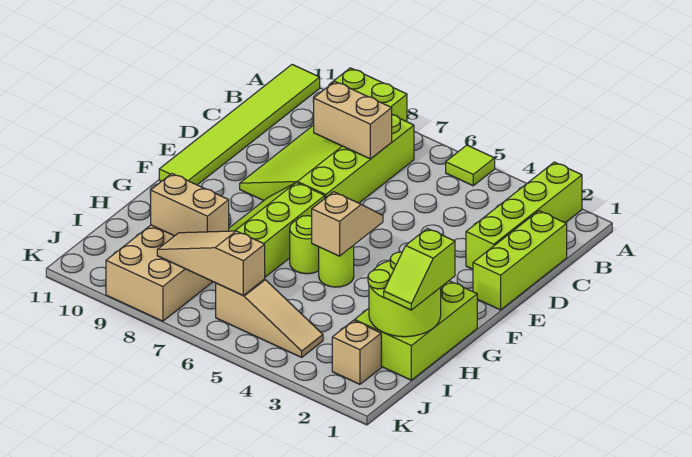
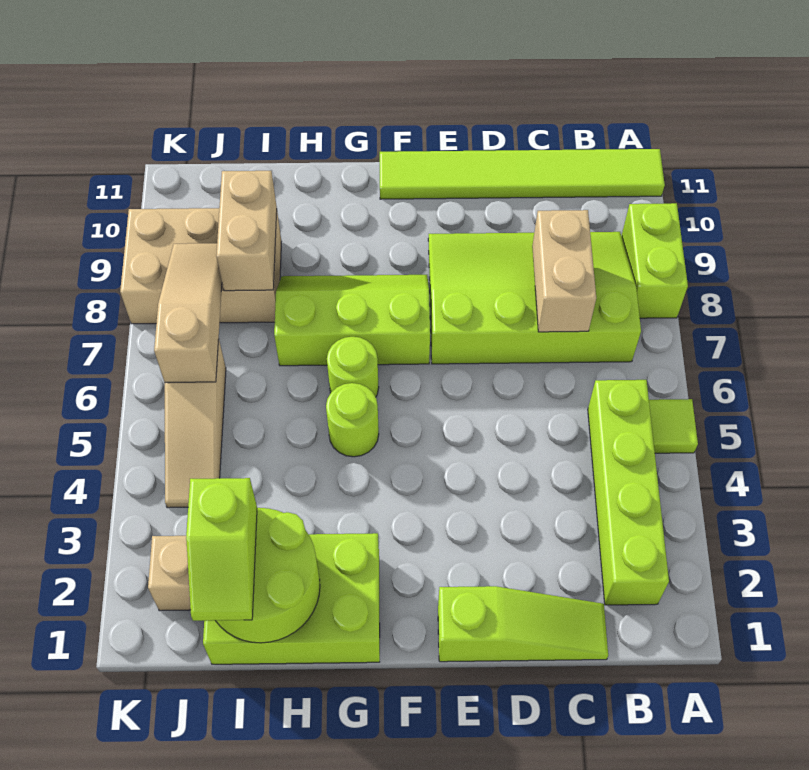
lime 1x4 brick [466,162,582,269] -> lime 1x4 brick turned to [588,380,669,605]
lime 1x3 brick [473,211,567,310] -> lime 1x3 slope [438,586,608,662]
tan 1x2 slope [312,192,383,256] -> none
lime 1x2 slope [384,228,455,310] -> lime 1x2 slope turned to [186,478,257,621]

